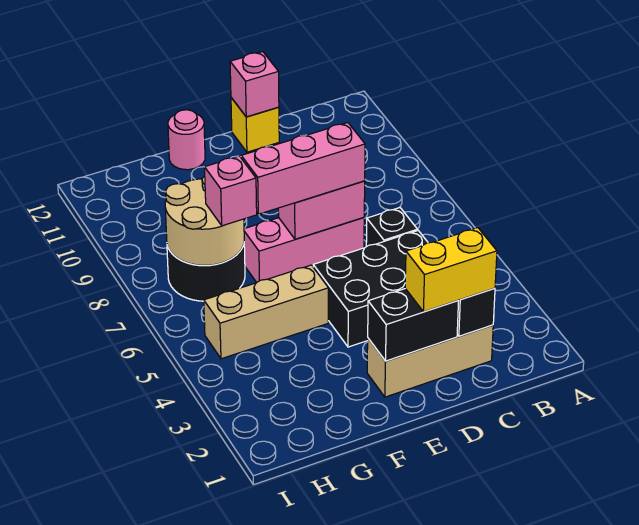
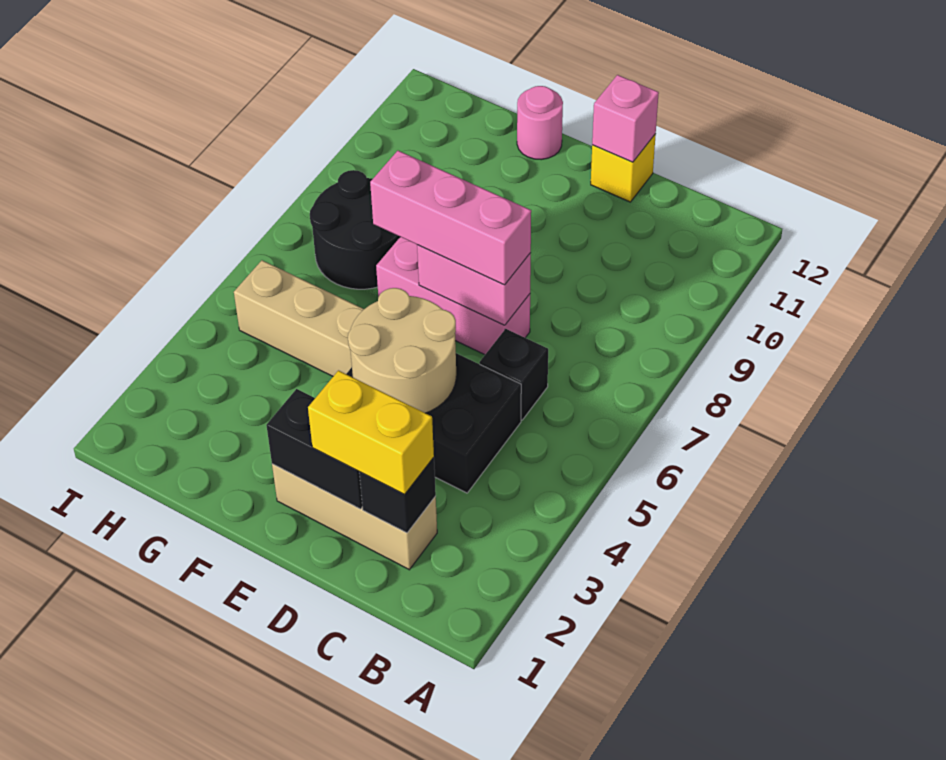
tan 2x2 round brick [165,176,244,265] -> tan 2x2 round brick moved to [348,288,456,413]
pink 1x1 brick [205,156,257,226] -> none

